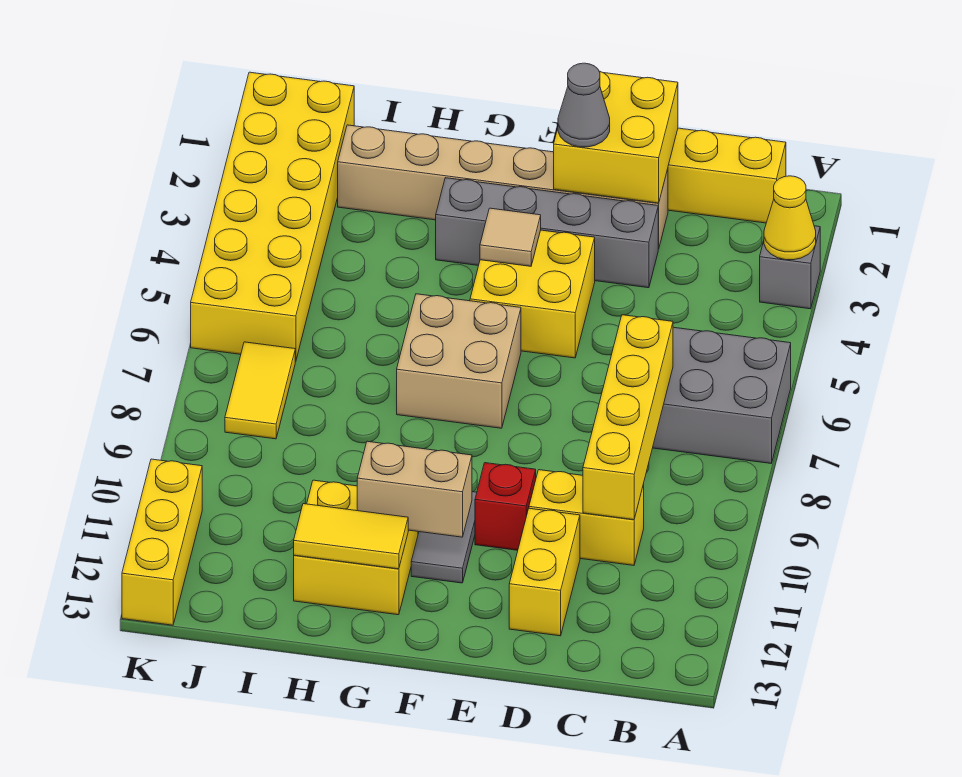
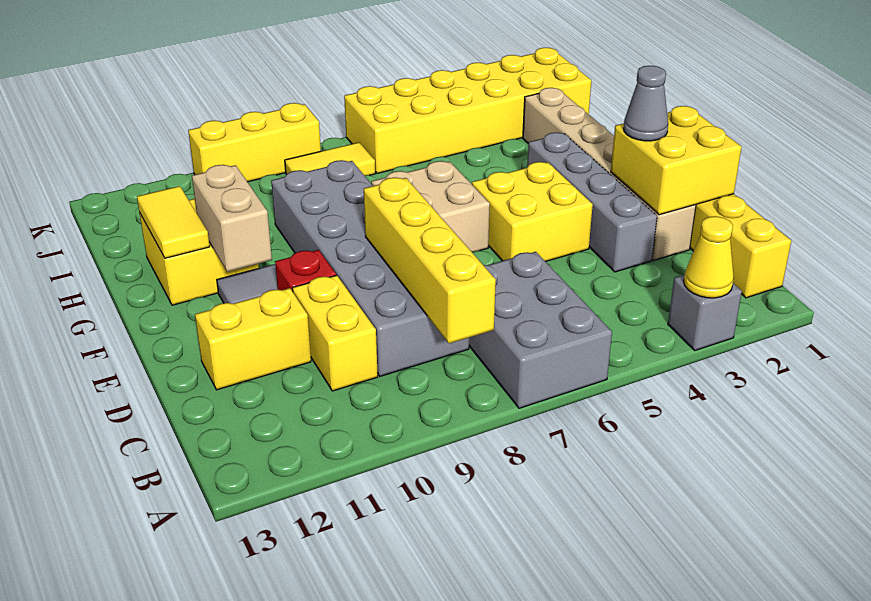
yellow 1x4 brick [583,315,673,520] -> yellow 1x4 brick turned to [364,177,496,343]
none -> grey 2x6 brick [271,160,469,376]
tan 1x1 tile [480,208,541,266] -> none
yellow 1x3 brick [122,459,202,625] -> yellow 1x3 brick moved to [188,103,321,182]

